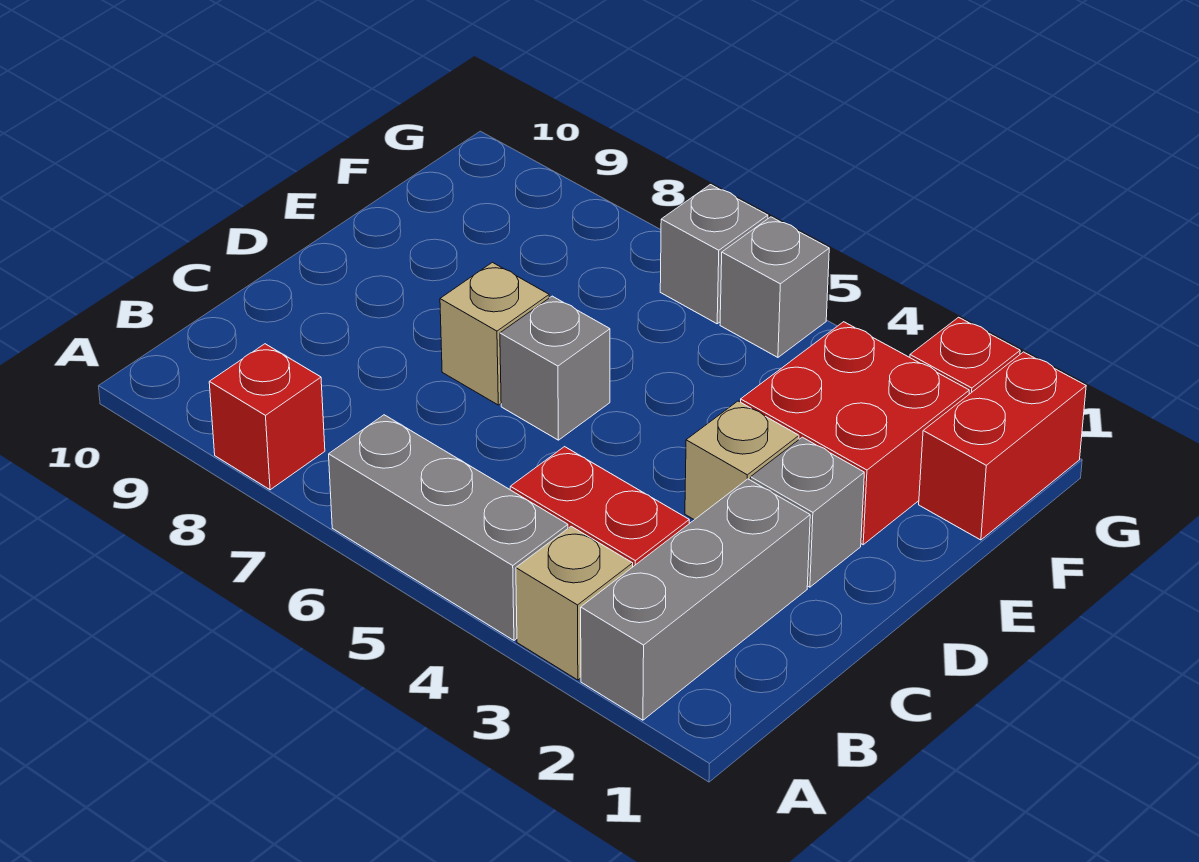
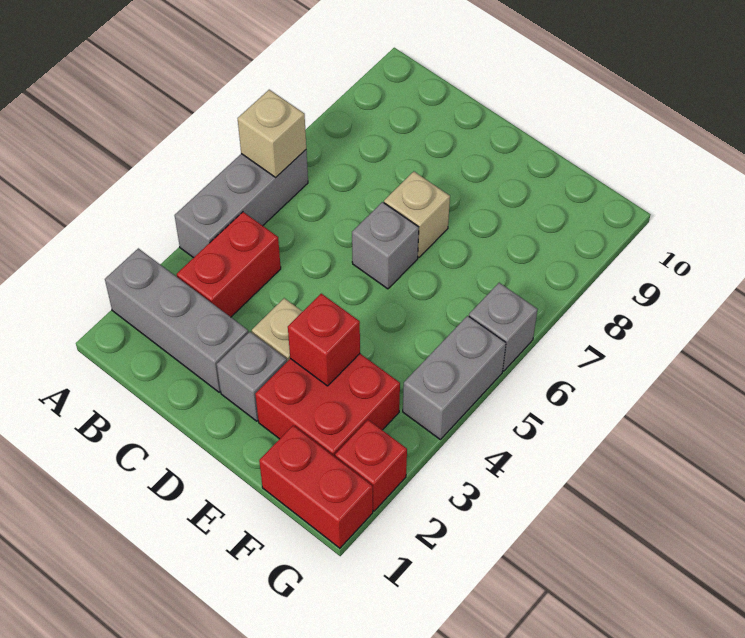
tan 1x1 brick [516,526,633,680] -> tan 1x1 brick moved to [238,90,306,177]
red 1x1 brick [209,344,325,490] -> red 1x1 brick moved to [288,294,360,386]
grey 1x1 brick [720,217,829,357] -> grey 1x2 brick [403,316,506,439]

